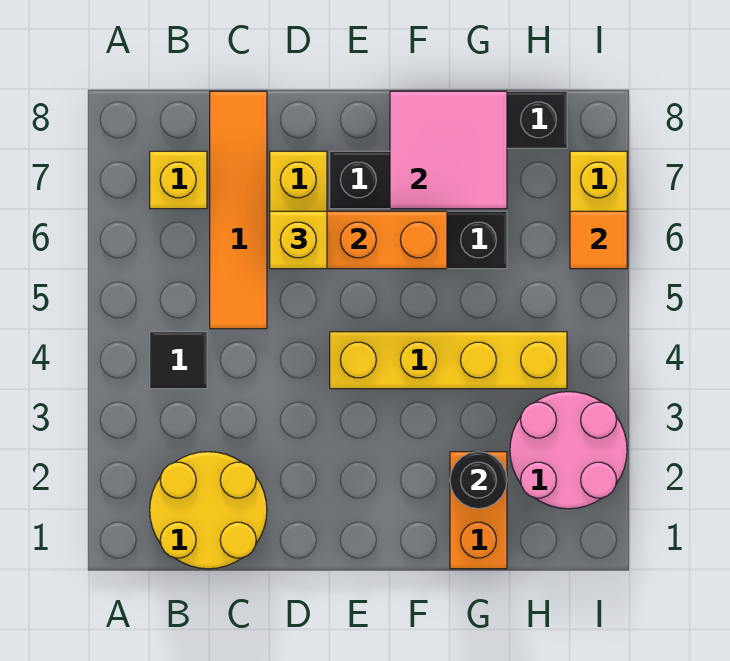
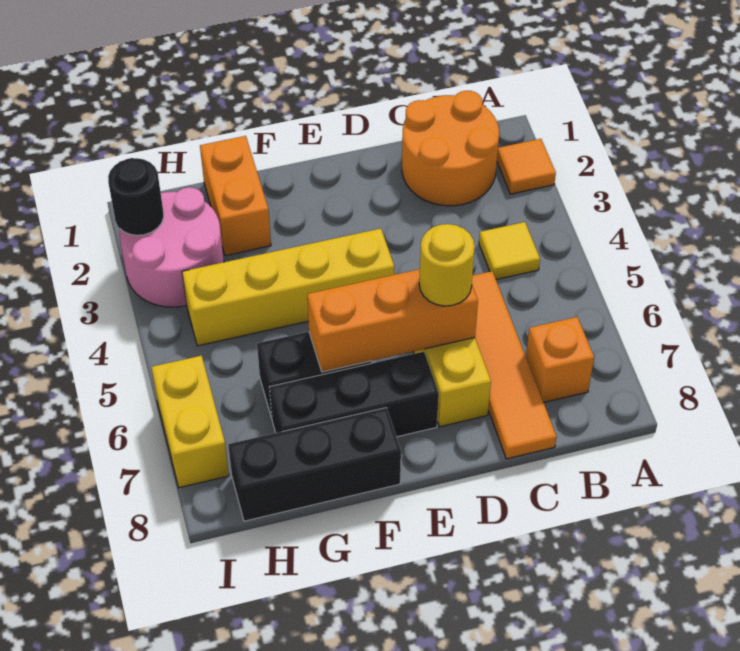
yellow 2x2 round brick [150,452,267,569] -> orange 2x2 round brick [402,91,499,206]
black 1x1 tile [150,332,207,389] -> yellow 1x1 tile [479,222,540,280]
yellow 1x1 brick [150,151,207,209] -> orange 1x1 brick [526,317,594,402]
yellow 1x1 brick [270,211,327,269] -> yellow 1x1 round brick [419,224,475,306]
pink 2x2 tile [390,91,507,209] -> none
black 1x1 round brick [450,452,507,509] -> black 1x1 round brick moved to [108,158,164,235]
orange 1x1 tile [570,211,627,269] -> orange 1x1 tile moved to [497,139,556,194]

